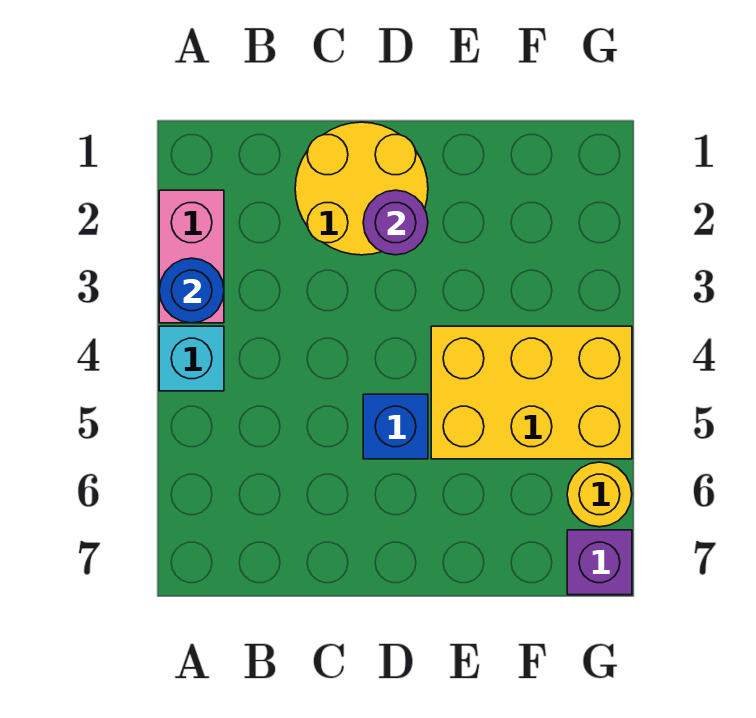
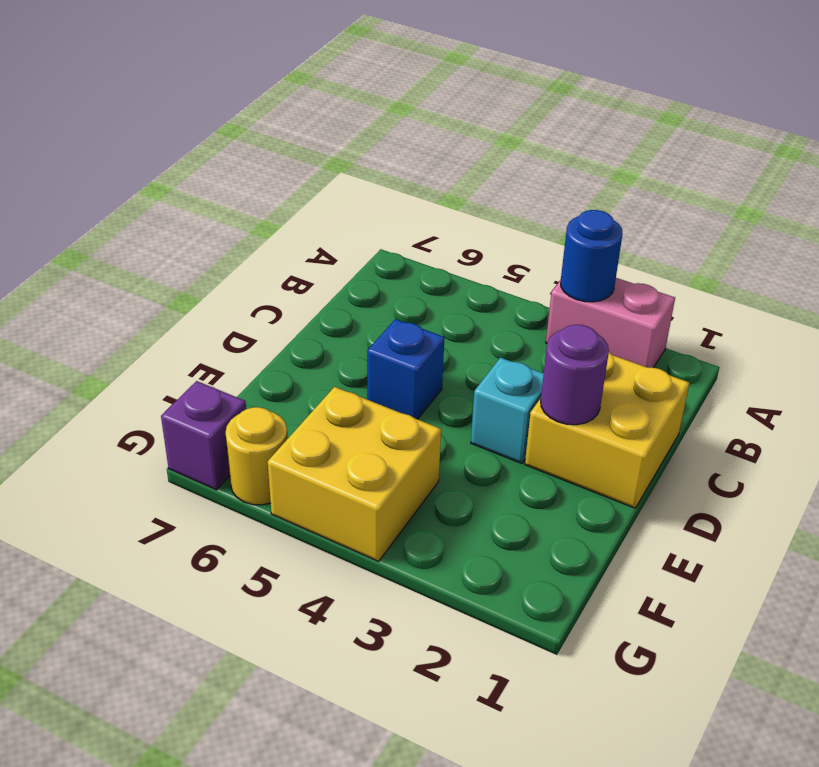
cyan 1x1 brick [159,326,224,391] -> cyan 1x1 brick moved to [471,358,544,463]
yellow 2x2 round brick [295,122,428,255] -> yellow 2x2 brick [525,352,690,508]
yellow 2x3 brick [431,326,632,459] -> yellow 2x2 brick [268,387,441,561]

